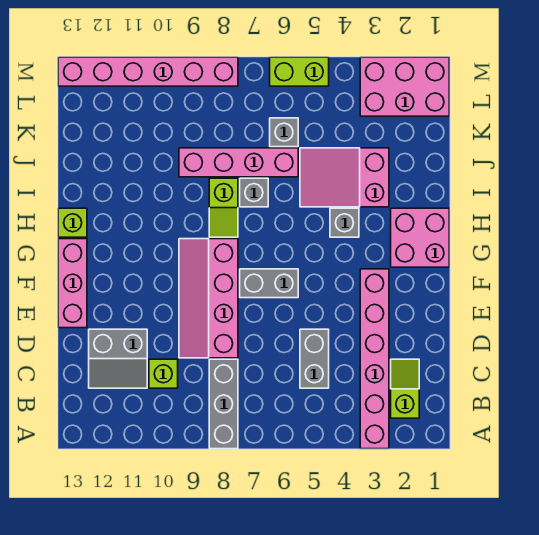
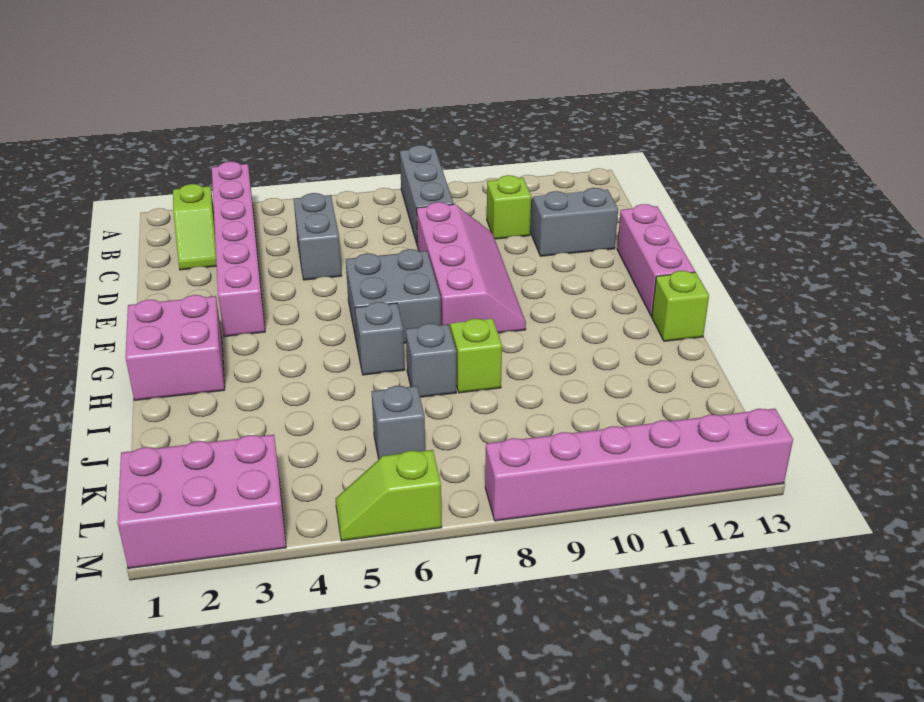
grey 1x2 brick [240,269,298,298] -> grey 2x2 brick [346,249,441,348]
grey 1x1 brick [330,208,359,237] -> grey 1x1 brick moved to [355,302,405,375]
pink 2x3 slope [300,148,389,207] -> none
pink 1x4 brick [179,148,298,177] -> none
lime 1x2 brick [270,57,329,86] -> lime 1x2 slope [336,450,442,541]

